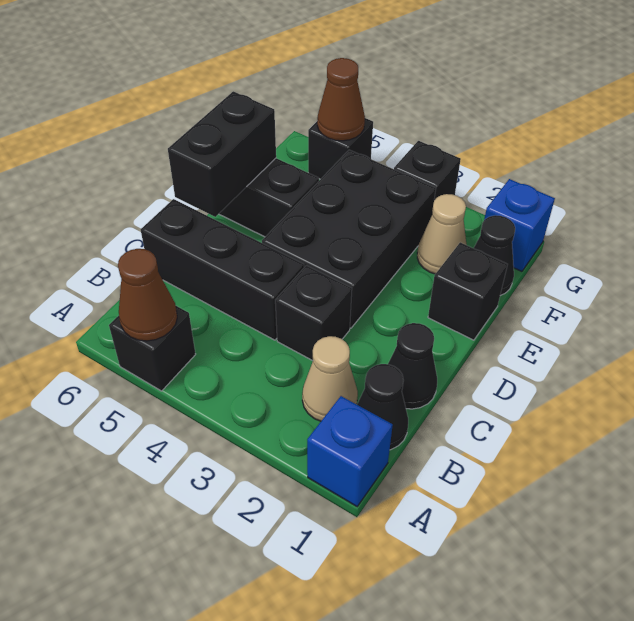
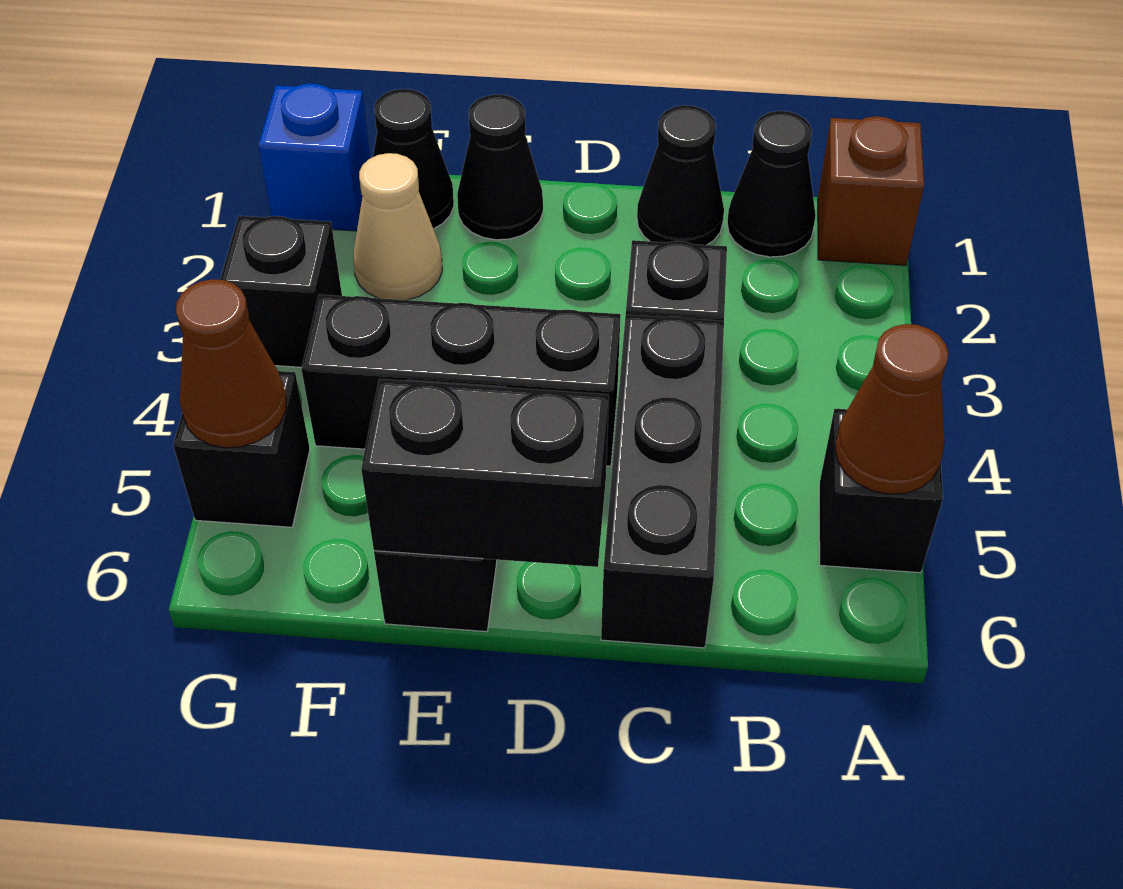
blue 1x1 brick [307,396,393,506] -> brown 1x1 brick [818,116,924,265]
tan 1x1 cone [302,336,358,421] -> none
black 2x3 brick [262,150,436,328] -> black 1x3 brick [301,294,621,466]
black 1x1 brick [428,242,508,340] -> black 1x1 cone [457,94,543,240]

